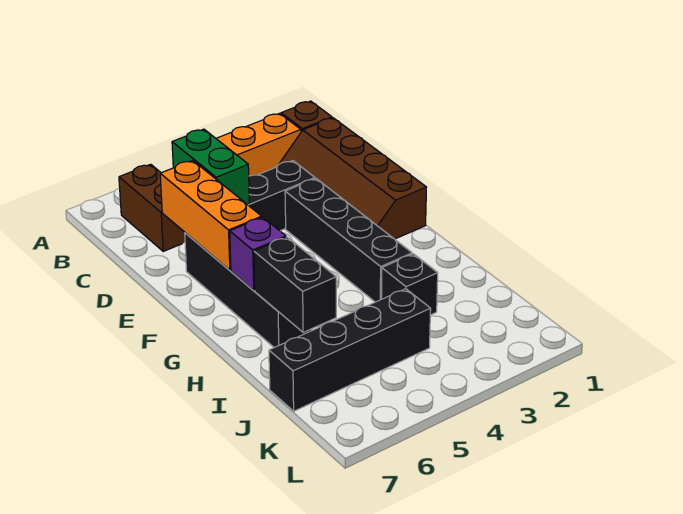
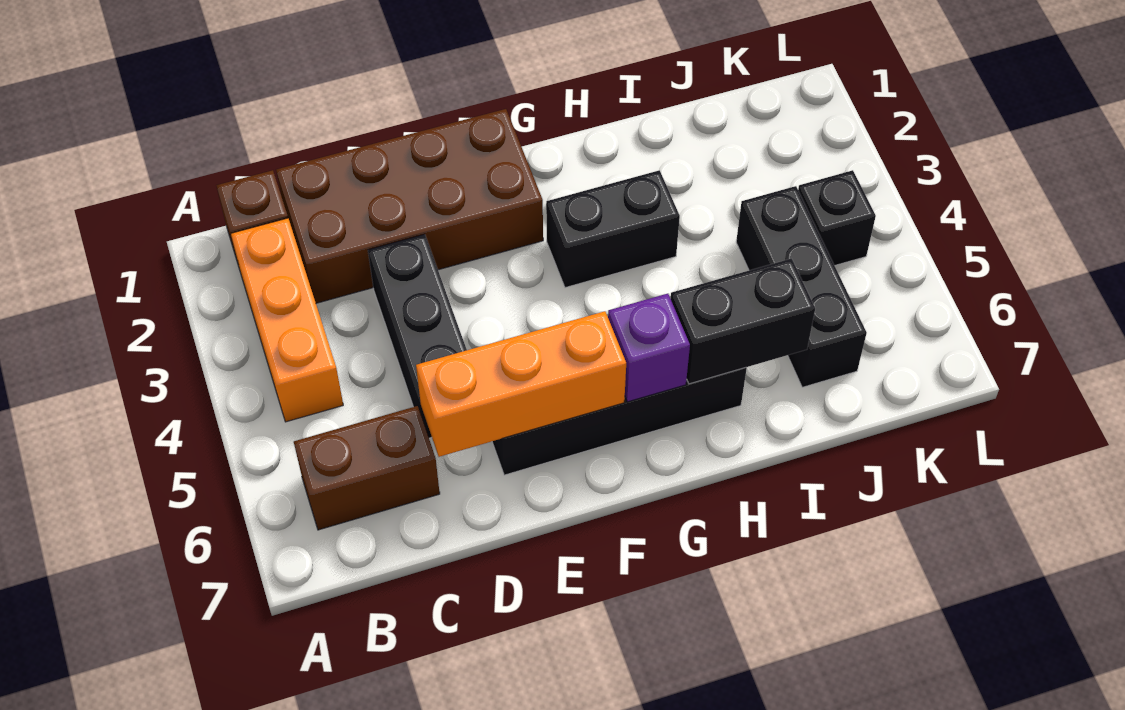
brown 2x4 slope [279,118,427,239] -> brown 2x4 brick [276,109,543,303]
green 1x2 brick [172,129,249,205] -> none
black 1x4 brick [285,179,412,302] -> black 1x2 brick [546,170,680,288]
black 1x1 brick [381,254,438,315] -> black 1x1 brick moved to [798,170,876,266]
black 1x4 brick [269,289,431,411] -> black 1x3 brick [736,186,867,387]

